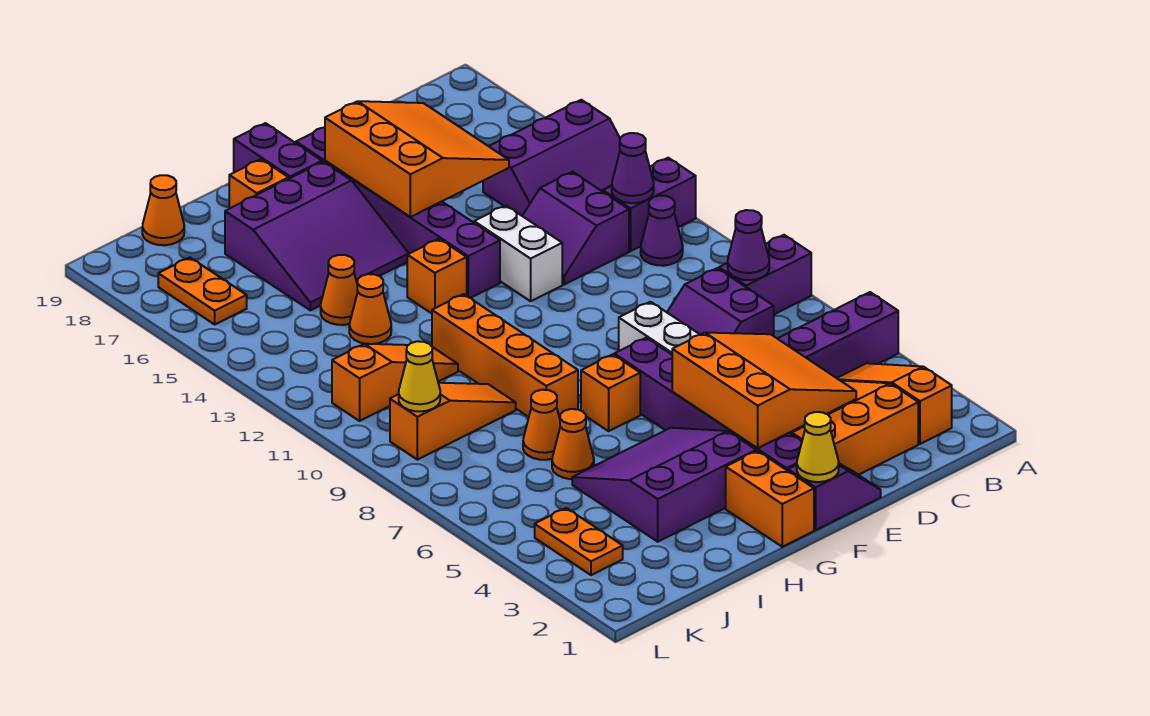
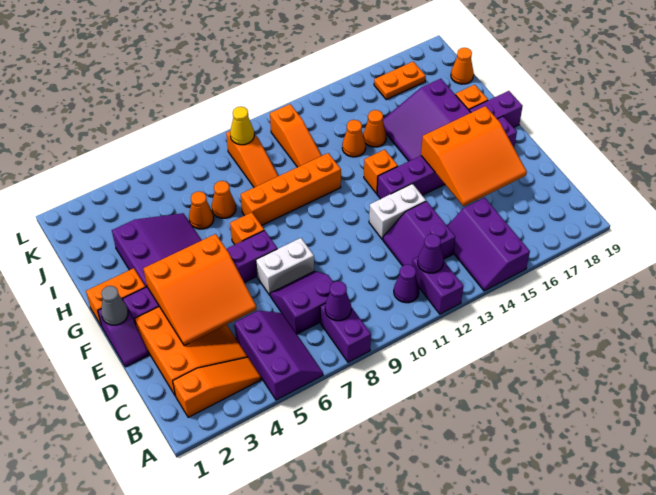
purple 2x2 slope [523,172,629,285] -> purple 2x2 slope turned to [383,201,455,266]
yellow 1x1 cone [797,412,839,482] -> grey 1x1 cone [101,286,128,325]
orange 1x2 plate [535,508,623,575] -> none

